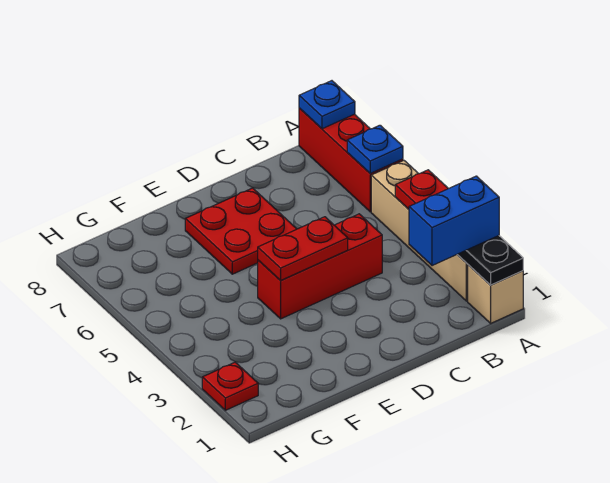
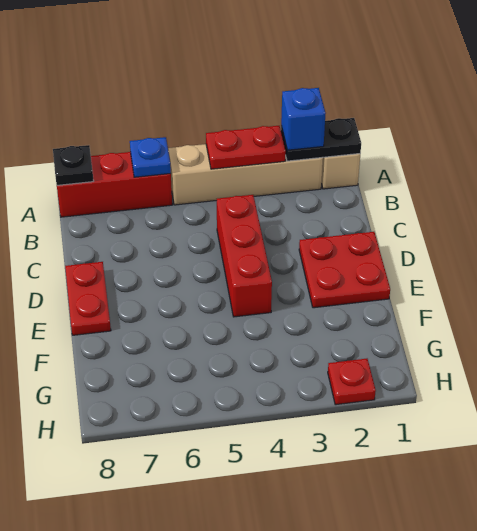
blue 1x2 brick [409,176,499,266] -> blue 1x1 brick [281,88,326,150]
blue 1x1 plate [299,81,355,129] -> black 1x1 plate [53,145,94,185]
red 1x2 plate [258,217,348,281] -> red 1x2 plate moved to [65,262,111,335]
red 2x2 plate [185,188,296,274] -> red 2x2 plate moved to [299,232,390,308]

